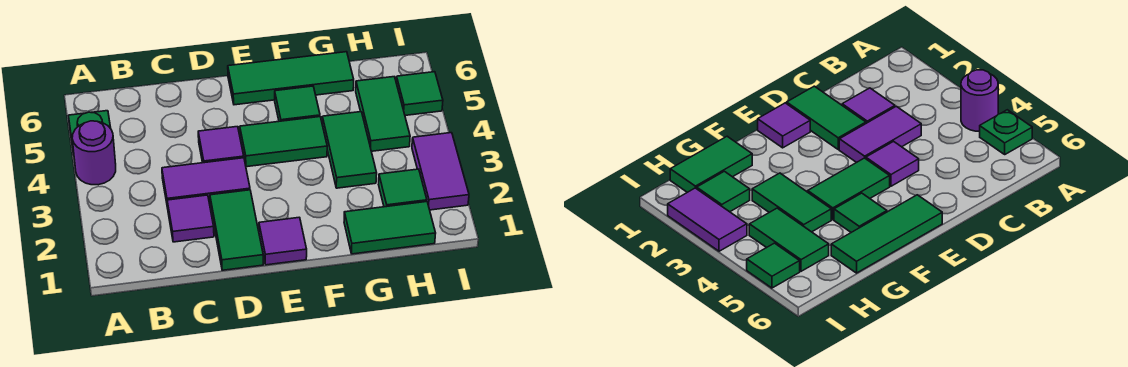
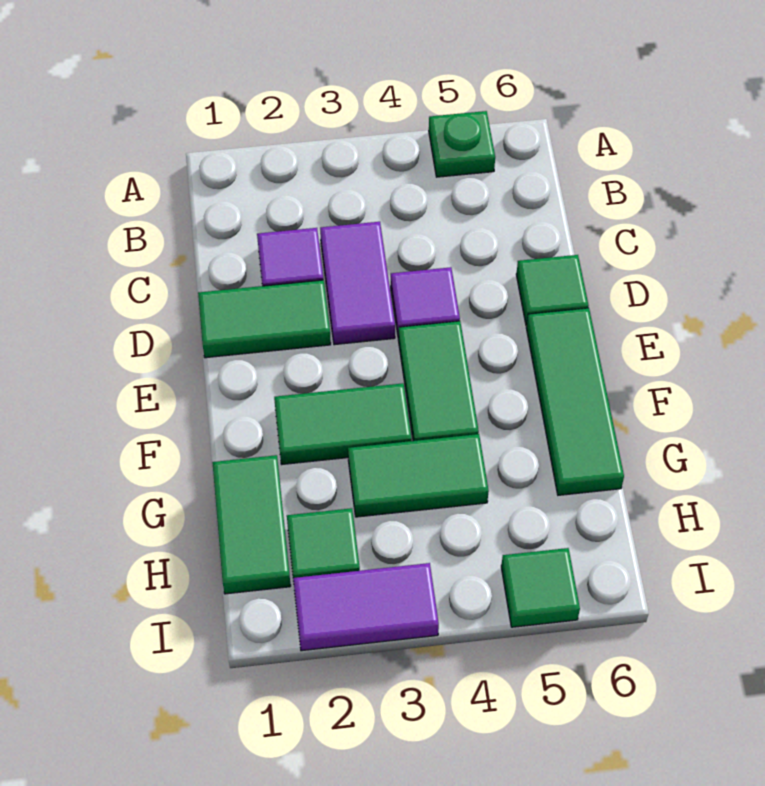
purple 1x1 round brick [72,121,116,185] -> none
purple 1x1 tile [259,217,307,265] -> none
green 1x1 tile [275,86,320,121] -> green 1x1 tile moved to [516,255,589,325]
green 1x2 tile [356,77,410,151] -> green 1x2 tile moved to [274,383,412,464]

